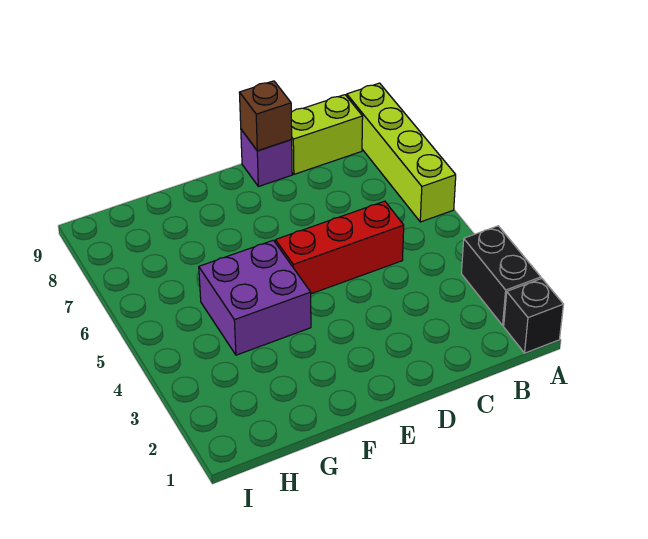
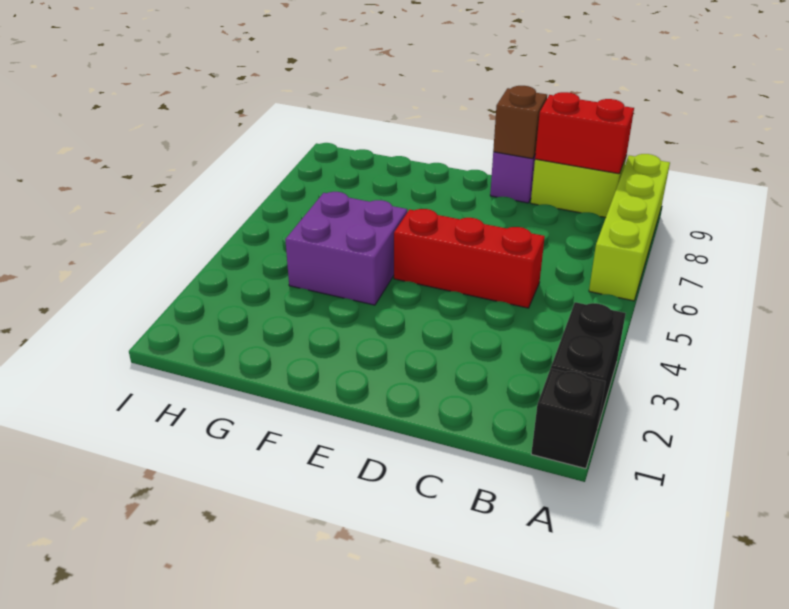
none -> red 1x2 brick [535,92,634,174]

